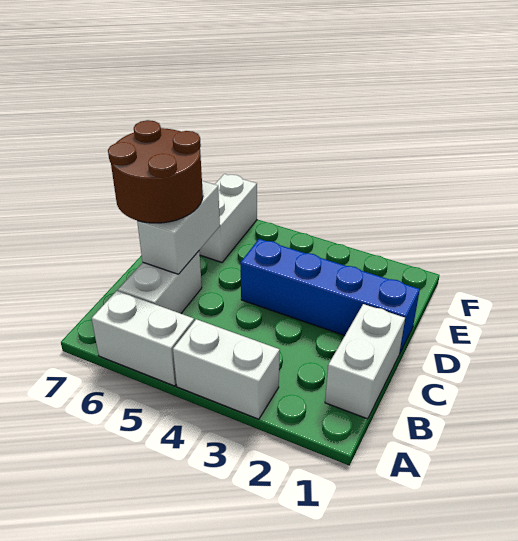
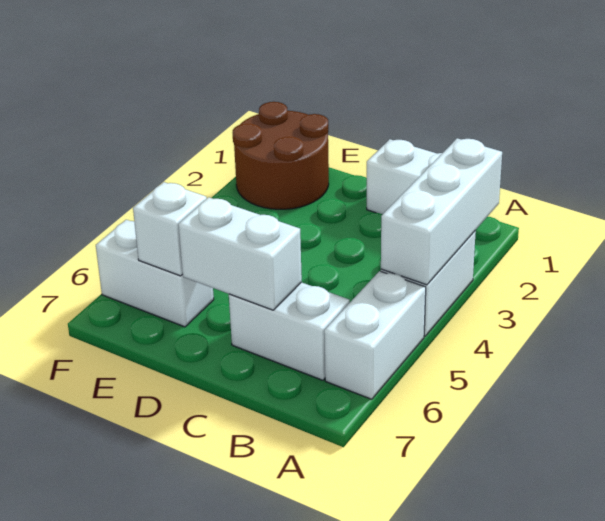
none -> white 1x3 brick [381,138,502,285]
brown 2x2 round brick [108,120,203,223] -> brown 2x2 round brick moved to [233,102,329,209]
blue 1x4 brick [240,239,420,354] -> none
none -> white 1x1 brick [133,182,207,276]

